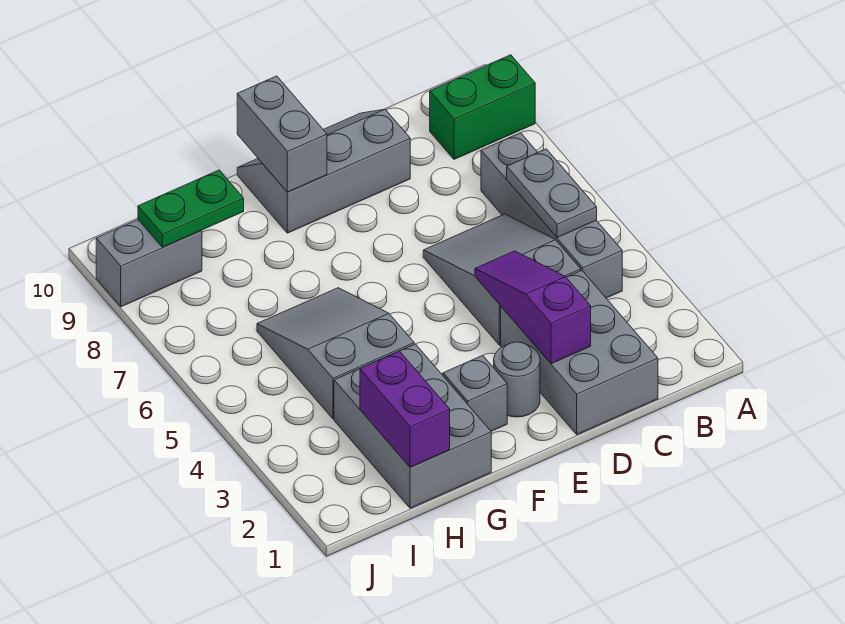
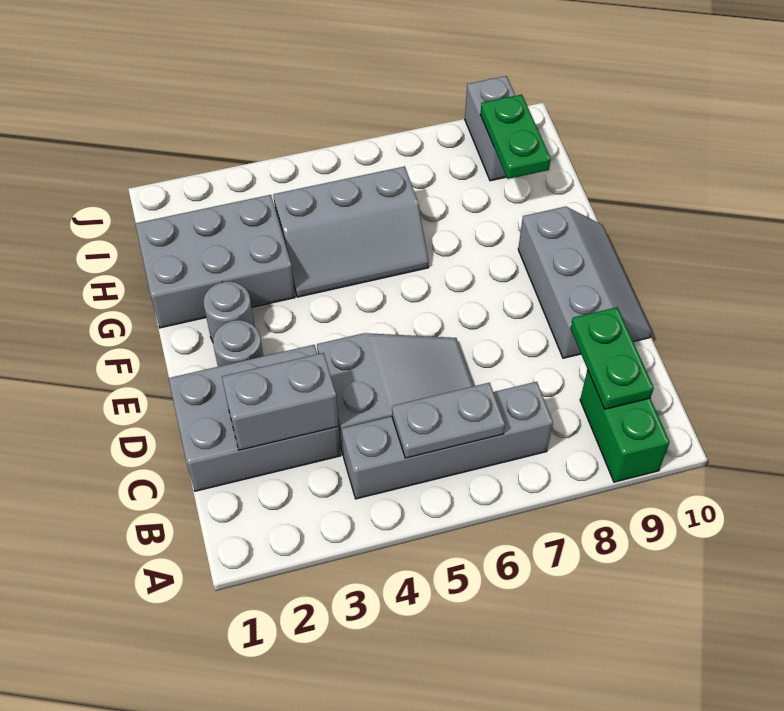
none -> green 1x2 plate [570,307,654,409]
purple 1x3 slope [475,251,591,364] -> none
grey 1x1 brick [443,355,507,431] -> grey 1x1 round brick [204,281,254,342]
grey 1x2 brick [237,76,327,192] -> grey 1x2 brick moved to [222,353,338,450]
grey 2x3 slope [257,288,414,419] -> grey 2x3 slope turned to [273,166,429,297]
purple 1x2 brick [360,351,450,467] -> none

